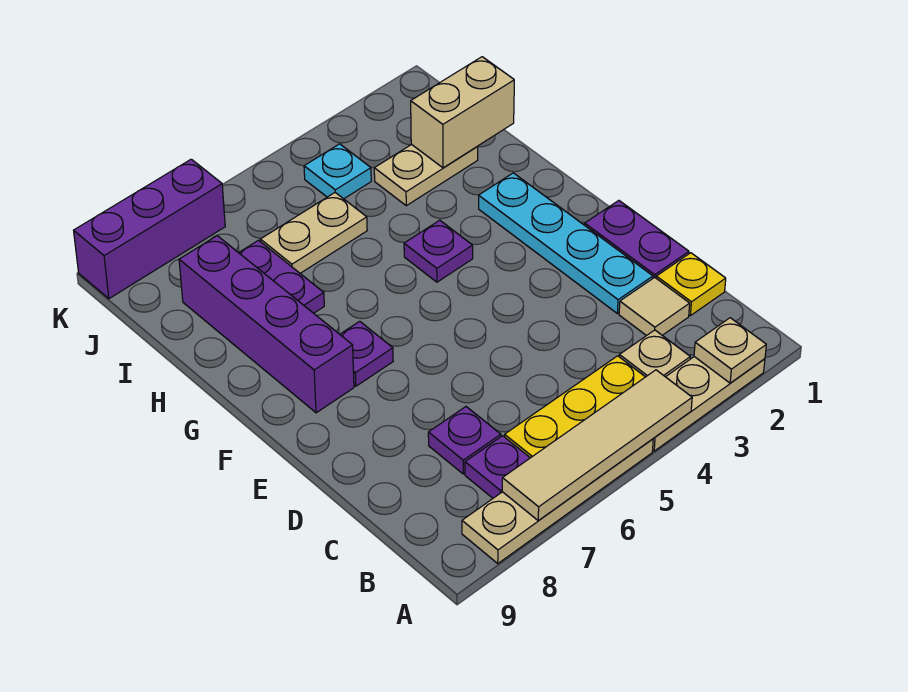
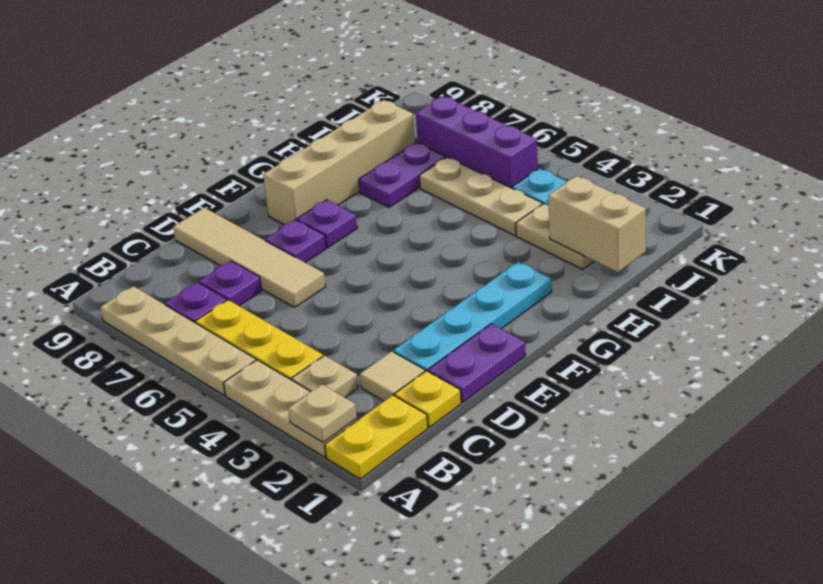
none -> yellow 1x2 plate [325,395,428,479]
tan 1x4 tile [502,370,692,520] -> tan 1x4 tile moved to [173,208,326,307]
purple 1x4 brick [179,236,354,413] -> tan 1x4 brick [263,100,415,225]
purple 1x1 plate [404,220,473,282] -> purple 1x1 plate moved to [265,220,326,262]
tan 1x2 plate [260,193,367,273] -> tan 1x3 plate [419,157,542,236]
purple 1x3 brick [74,159,225,299] -> purple 1x3 brick moved to [416,96,538,188]

